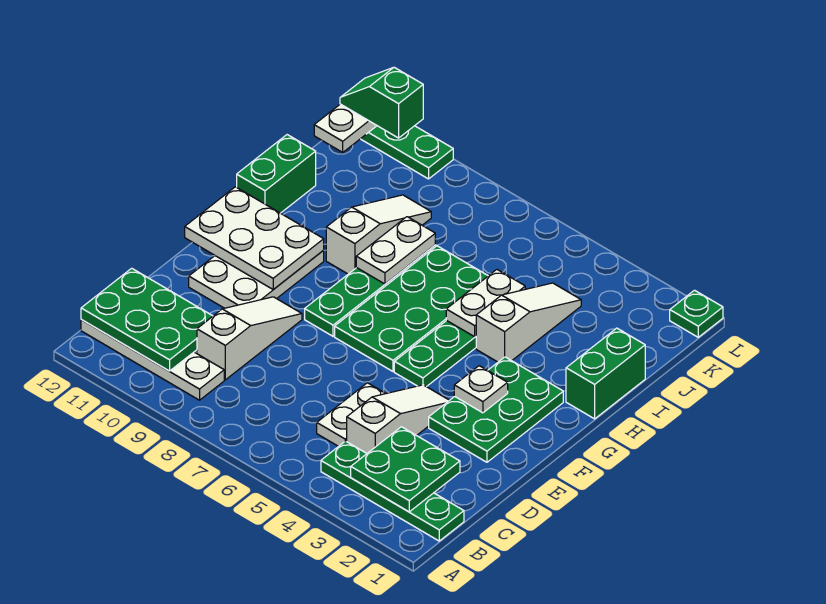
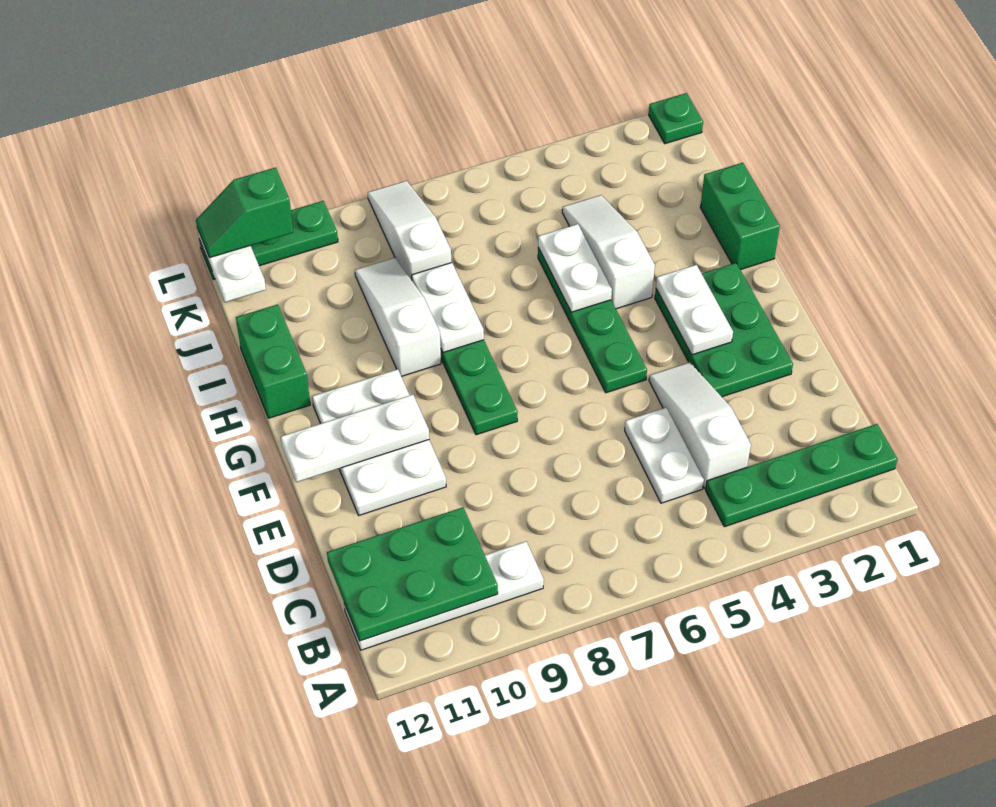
green 2x2 plate [351,427,460,512] -> none
white 1x3 slope [197,297,302,380] -> white 1x3 slope moved to [368,181,451,280]
white 1x1 plate [454,366,508,413] -> white 1x2 plate [656,265,733,355]
green 2x4 plate [335,246,488,371] -> none
white 2x3 plate [185,187,324,289] -> white 1x3 plate [281,395,429,482]

